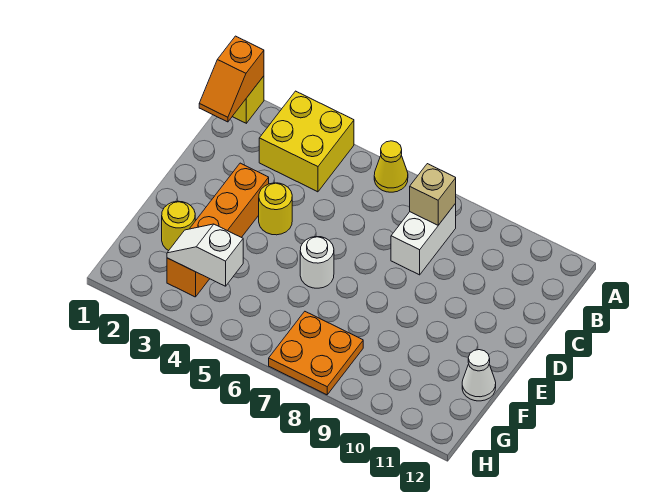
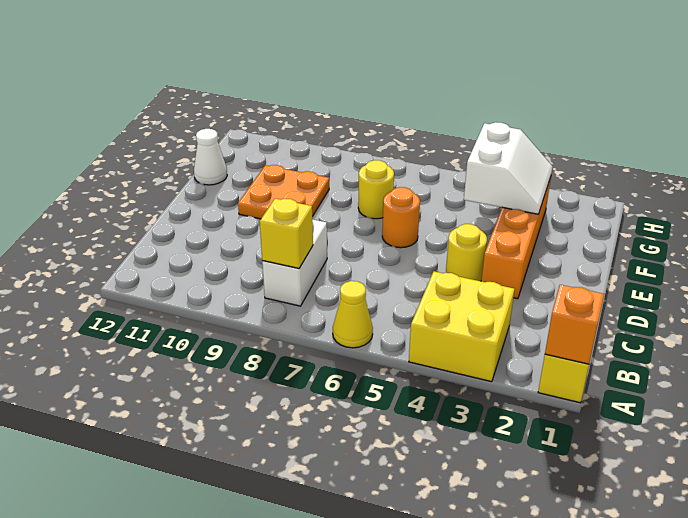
tan 1x1 brick [410,164,456,225] -> yellow 1x1 brick [260,199,313,269]
white 1x1 round brick [300,237,334,288] -> orange 1x1 round brick [382,187,420,248]
yellow 1x1 round brick [162,201,195,251] -> yellow 1x1 round brick moved to [358,160,394,219]
white 1x2 slope [167,224,243,286] -> white 2x2 slope [464,122,552,214]
orange 2x2 plate [269,312,363,395] -> orange 2x2 plate moved to [238,165,329,219]

